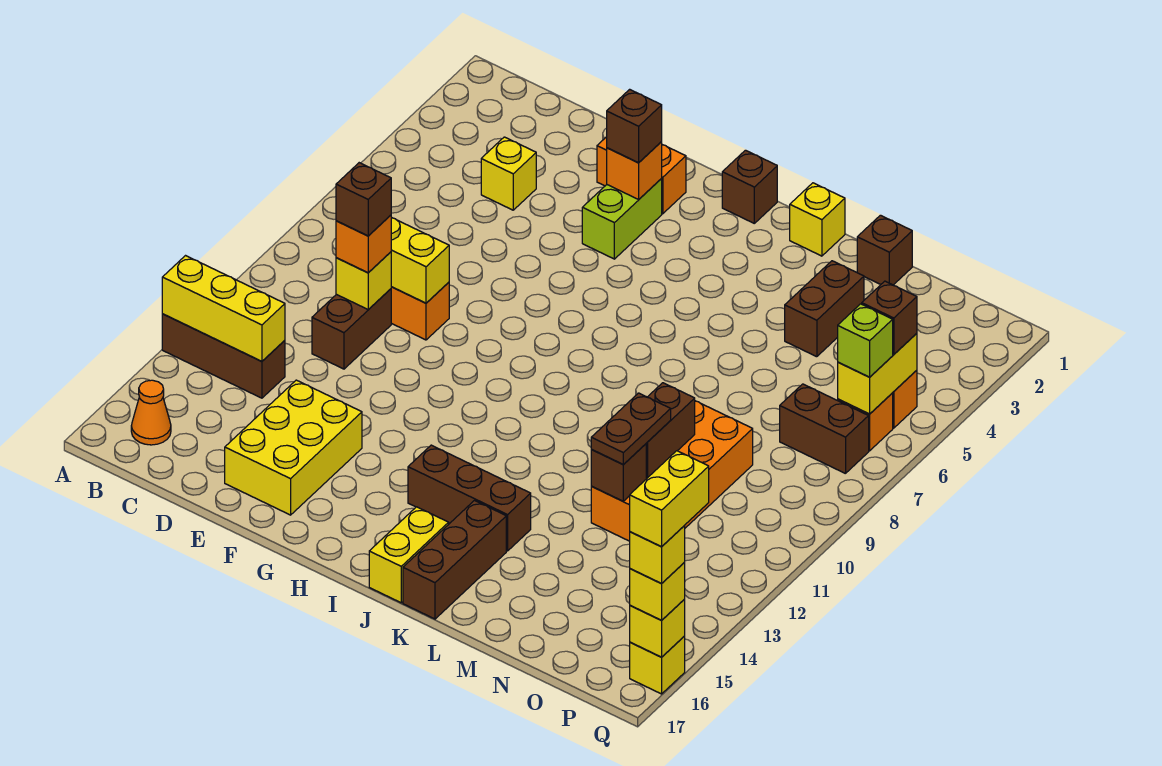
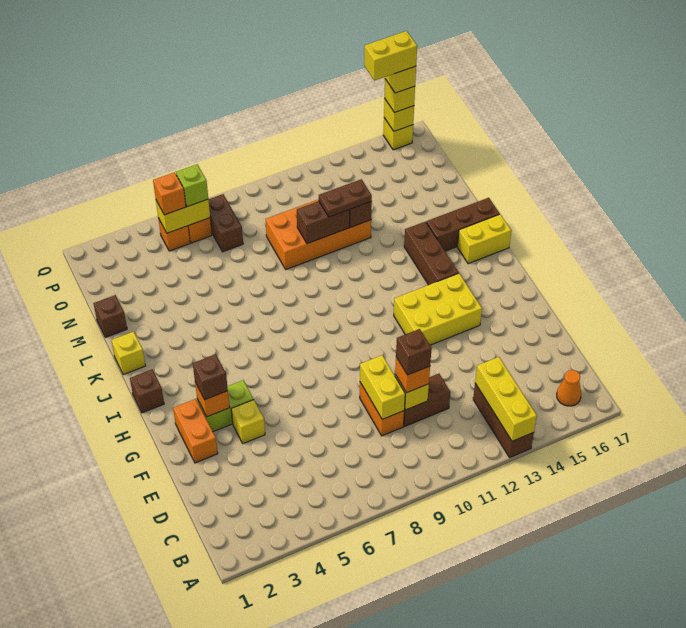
yellow 1x1 brick [481,137,536,210] -> yellow 1x1 brick moved to [231,400,265,444]
yellow 2x3 brick [225,380,362,515] -> yellow 2x3 brick moved to [394,273,482,345]
brown 1x2 brick [785,261,864,357] -> none
brown 1x1 brick [862,281,917,354] -> orange 1x1 brick [153,172,186,215]

